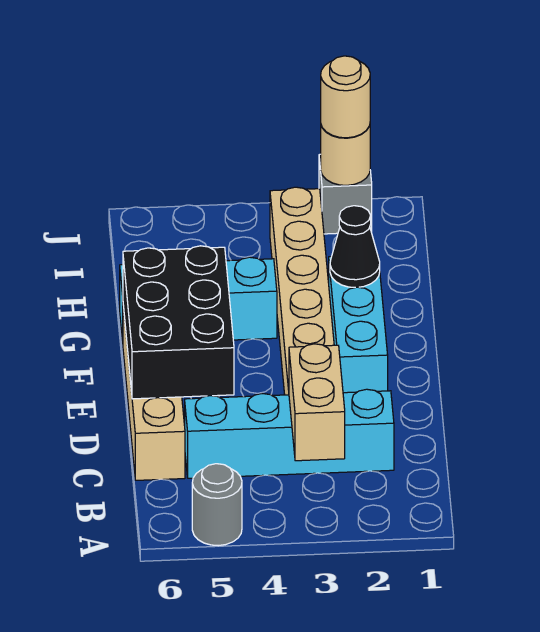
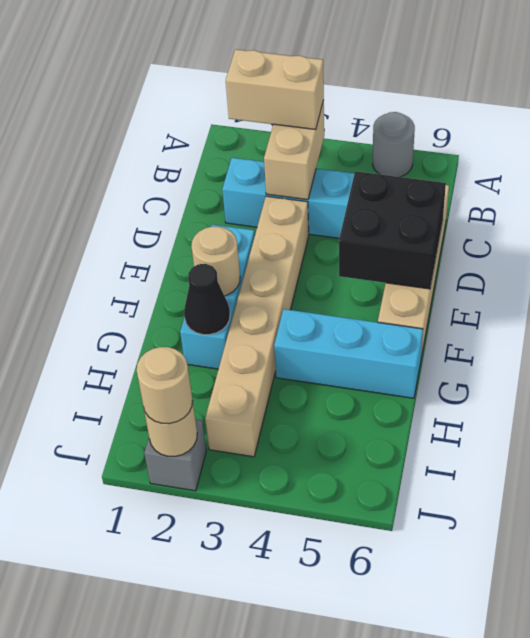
none -> tan 1x2 brick [226,49,324,129]
black 2x3 brick [123,246,234,399] -> black 2x2 brick [339,171,446,289]
none -> tan 1x1 round brick [191,227,240,296]

